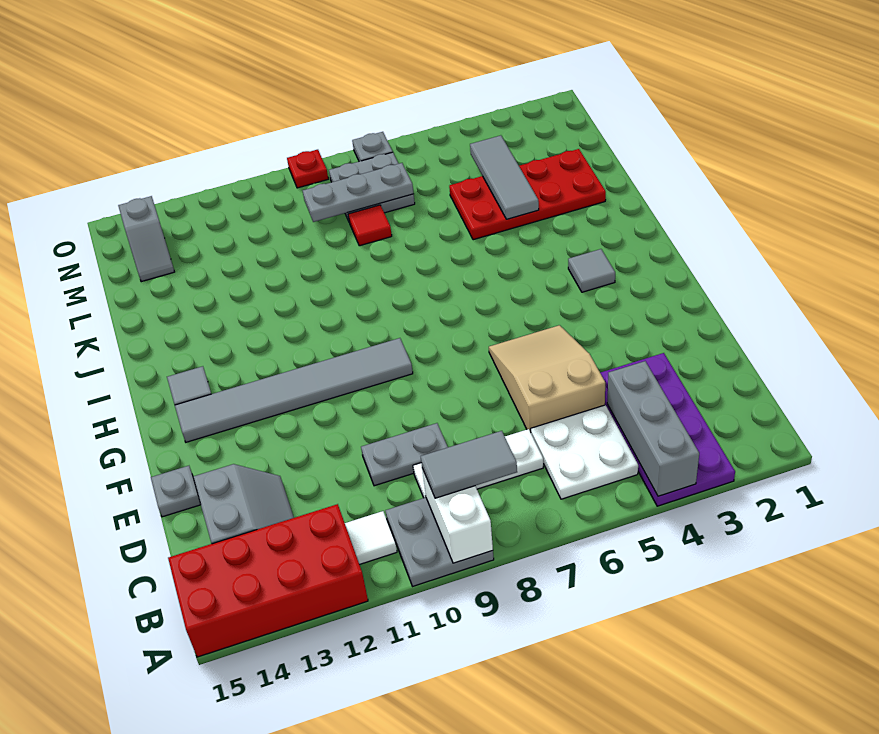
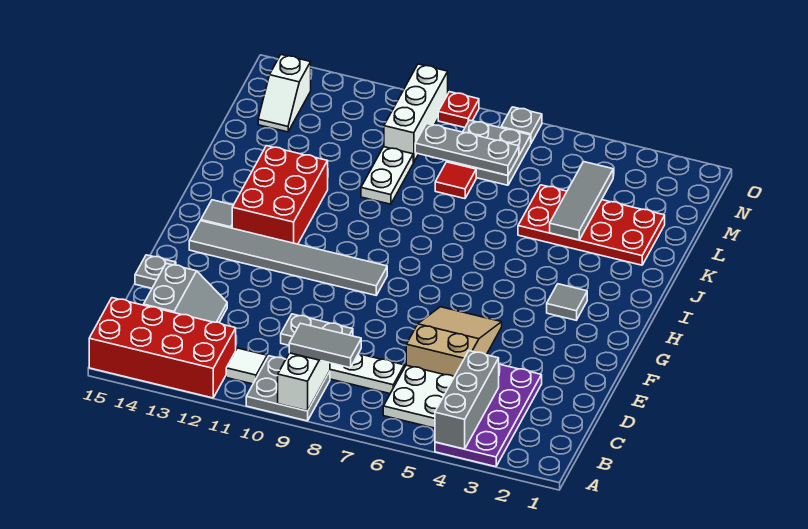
none -> red 2x3 brick [232,146,328,244]
none -> white 1x2 plate [361,147,413,204]
none -> white 1x3 brick [384,64,448,163]
grey 1x2 slope [118,196,175,282] -> white 1x2 slope [258,55,311,132]

